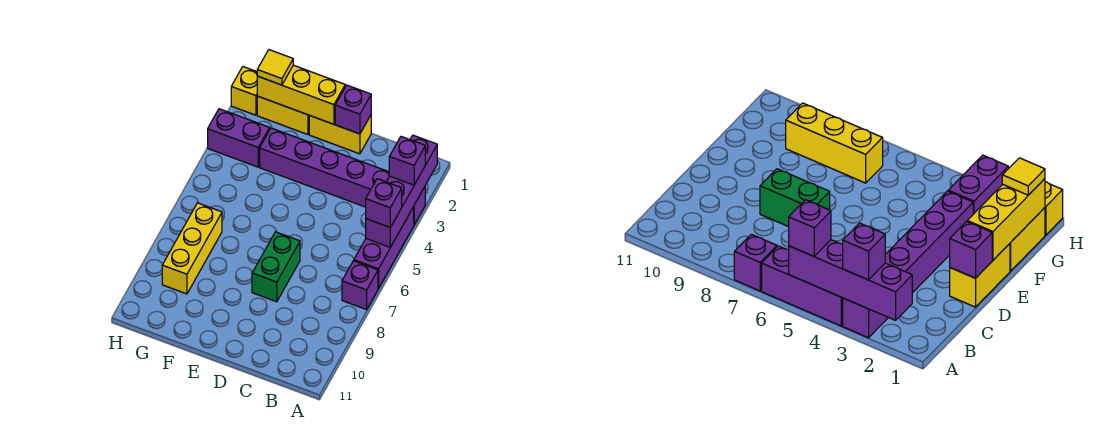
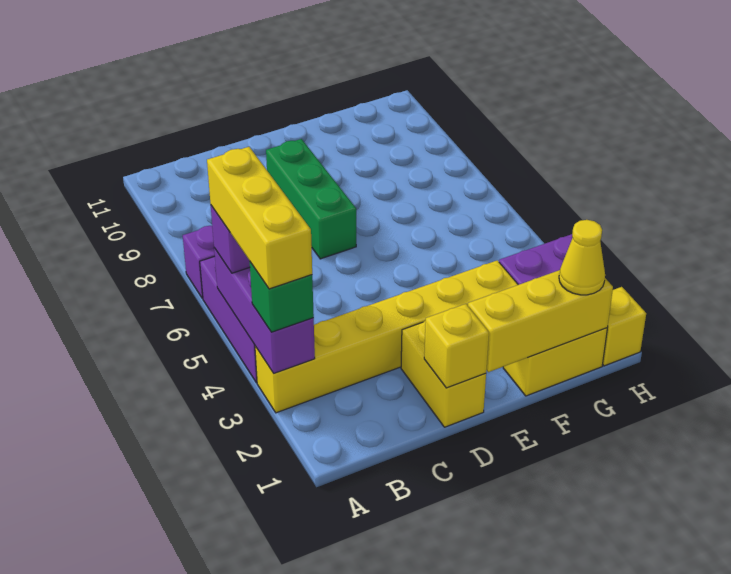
purple 1x4 brick [366,135,437,247] -> purple 1x3 brick [214,248,315,373]
purple 1x6 brick [260,128,425,224] -> yellow 1x6 brick [255,260,518,413]
purple 1x1 brick [389,137,425,185] -> green 1x1 brick [250,262,314,332]
yellow 1x2 brick [309,115,371,154] -> yellow 1x2 brick turned to [401,321,486,427]
purple 1x1 brick [335,85,371,134] -> yellow 1x1 brick [424,304,489,388]
green 1x2 brick [252,232,300,302] -> green 1x3 brick [266,139,356,259]
yellow 1x1 tile [257,50,293,85] -> yellow 1x1 cone [559,220,605,295]
yellow 1x3 brick [162,203,222,294] -> yellow 1x3 brick moved to [207,147,312,289]

